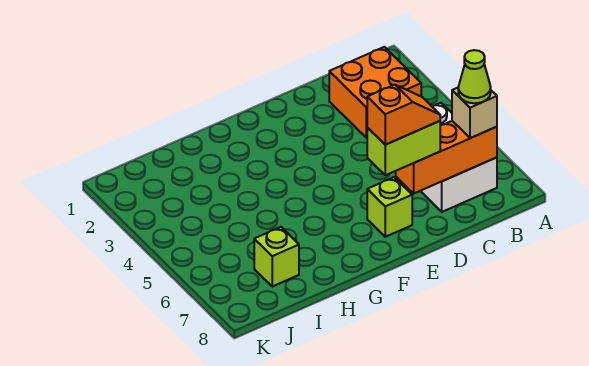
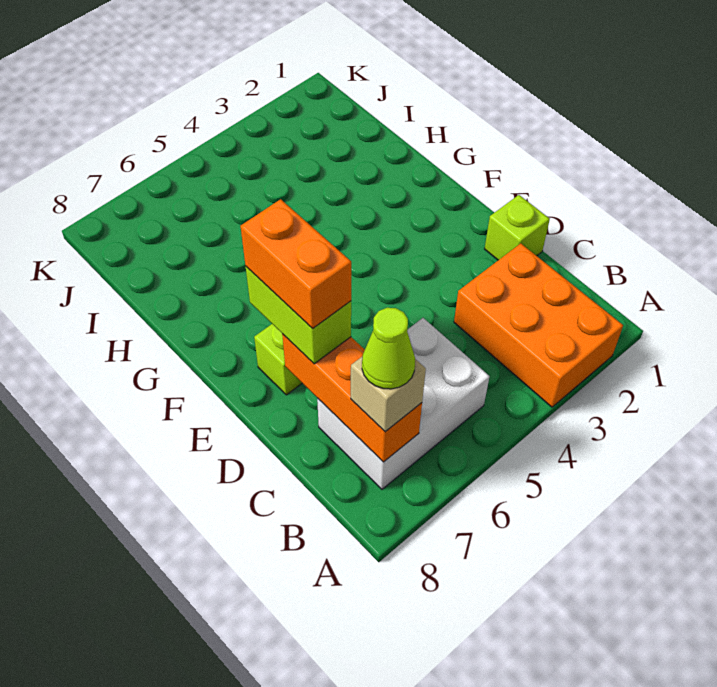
orange 2x2 brick [329,47,421,137] -> orange 2x3 brick [454,243,623,407]
orange 1x2 slope [367,85,440,145] -> orange 1x2 brick [241,199,351,329]
lime 1x1 brick [254,227,299,286] -> lime 1x1 brick moved to [485,195,550,260]

